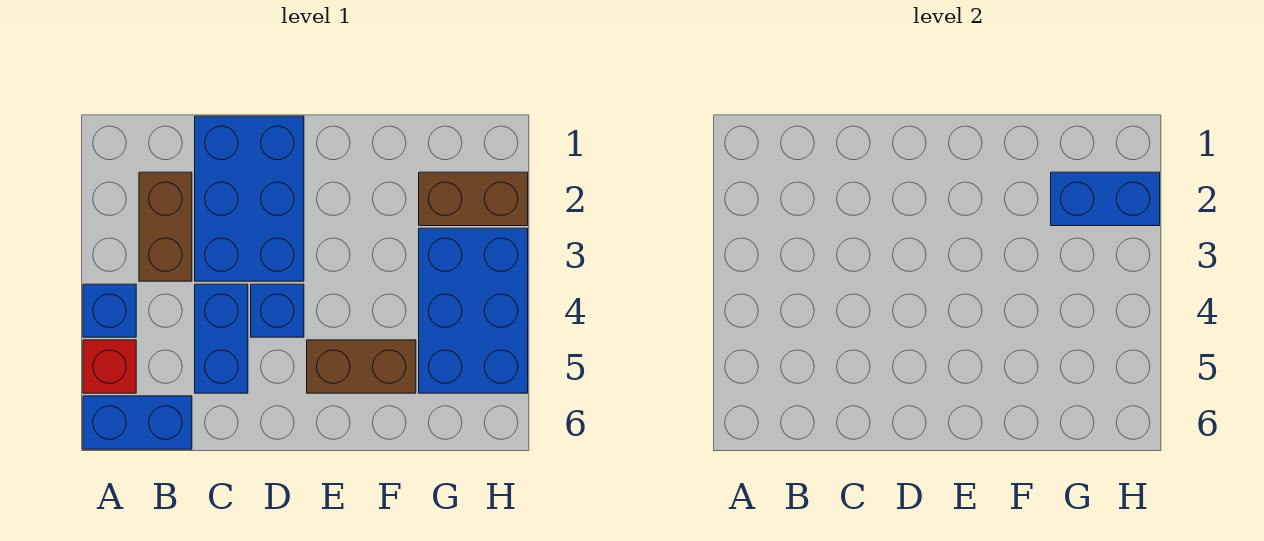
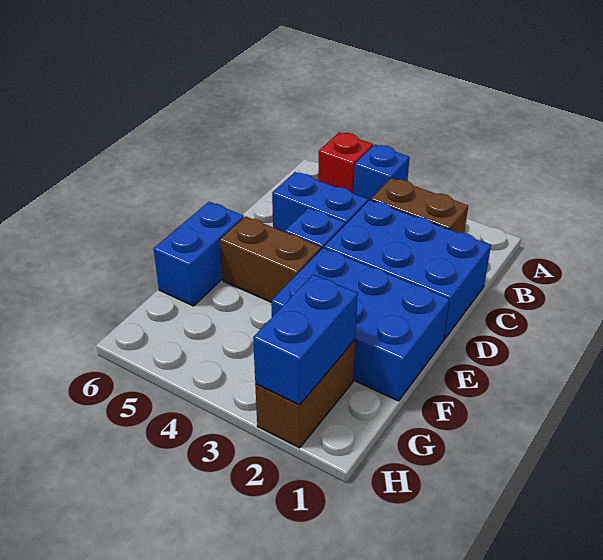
blue 1x2 brick [83,396,192,449] -> blue 1x2 brick moved to [154,202,244,306]
brown 1x2 brick [307,340,416,393] -> brown 1x2 brick turned to [220,216,321,302]
blue 2x3 brick [419,228,528,393] -> blue 2x3 brick moved to [271,248,449,401]

